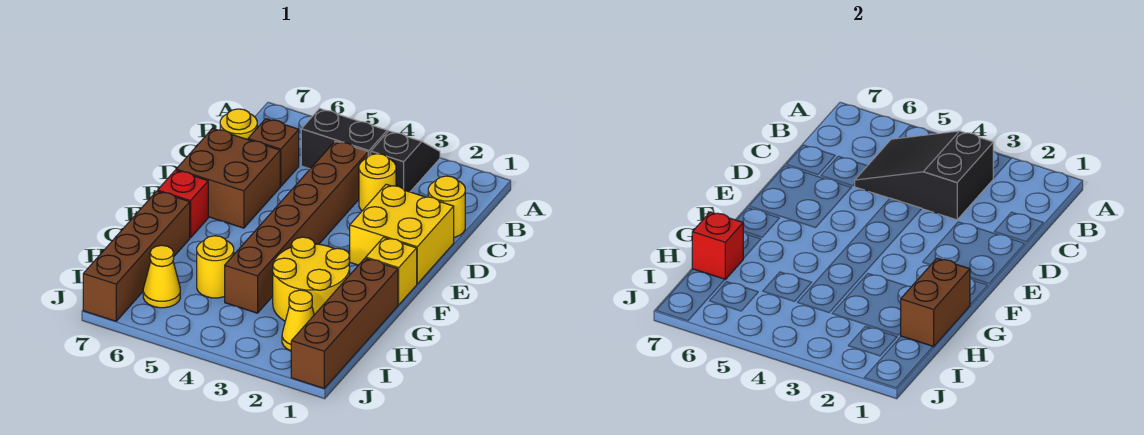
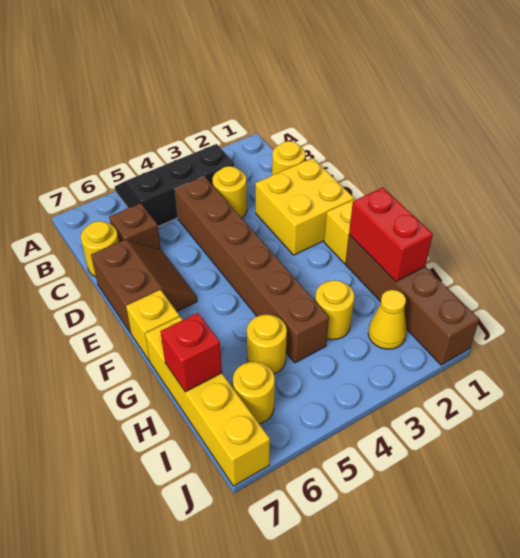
black 2x3 slope [855,131,993,220] -> none
brown 2x2 brick [176,128,280,228] -> brown 2x2 slope [91,240,197,333]
red 1x1 brick [158,170,208,238] -> yellow 1x1 brick [126,290,179,361]
brown 1x2 brick [901,258,970,347] -> red 1x2 brick [349,187,433,282]
yellow 2x2 round brick [273,237,350,321] -> yellow 1x1 round brick [315,280,354,340]
brown 1x4 brick [83,191,190,321] -> yellow 1x4 brick [145,316,270,486]
yellow 1x1 cone [143,245,180,308] -> yellow 1x1 round brick [233,362,275,424]

